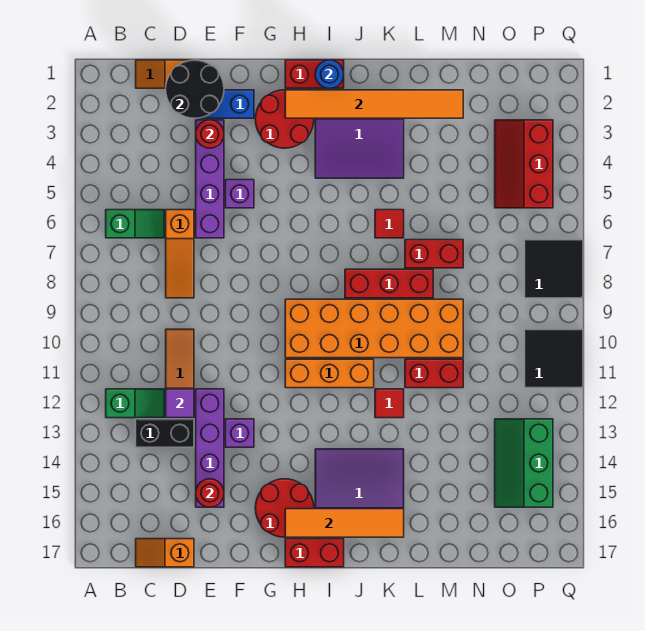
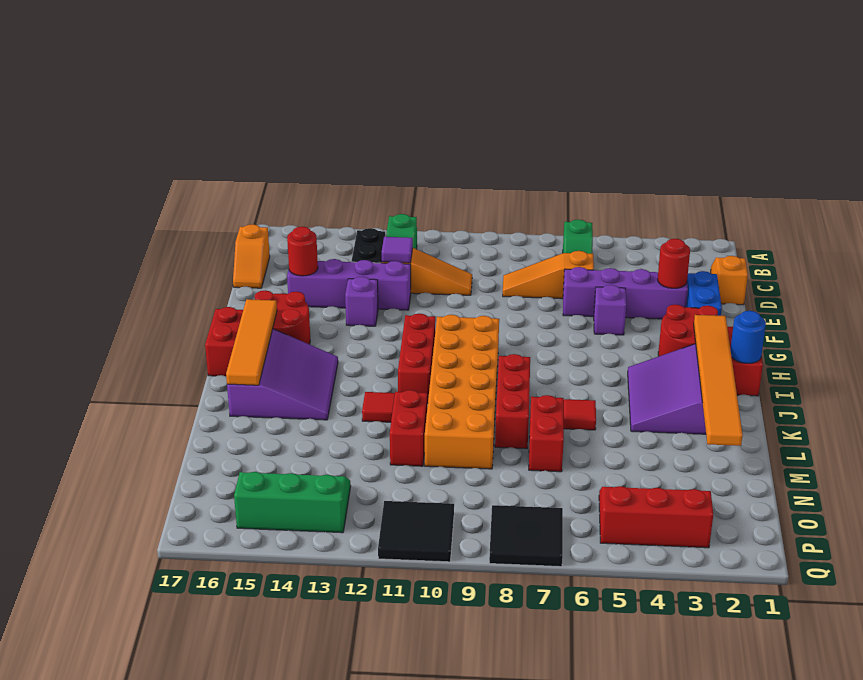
orange 1x2 slope [136,539,194,567] -> orange 1x2 slope turned to [233,224,270,288]
black 2x2 round brick [166,60,224,118] -> none
orange 1x3 brick [285,359,374,388] -> red 1x3 brick [398,314,435,403]

